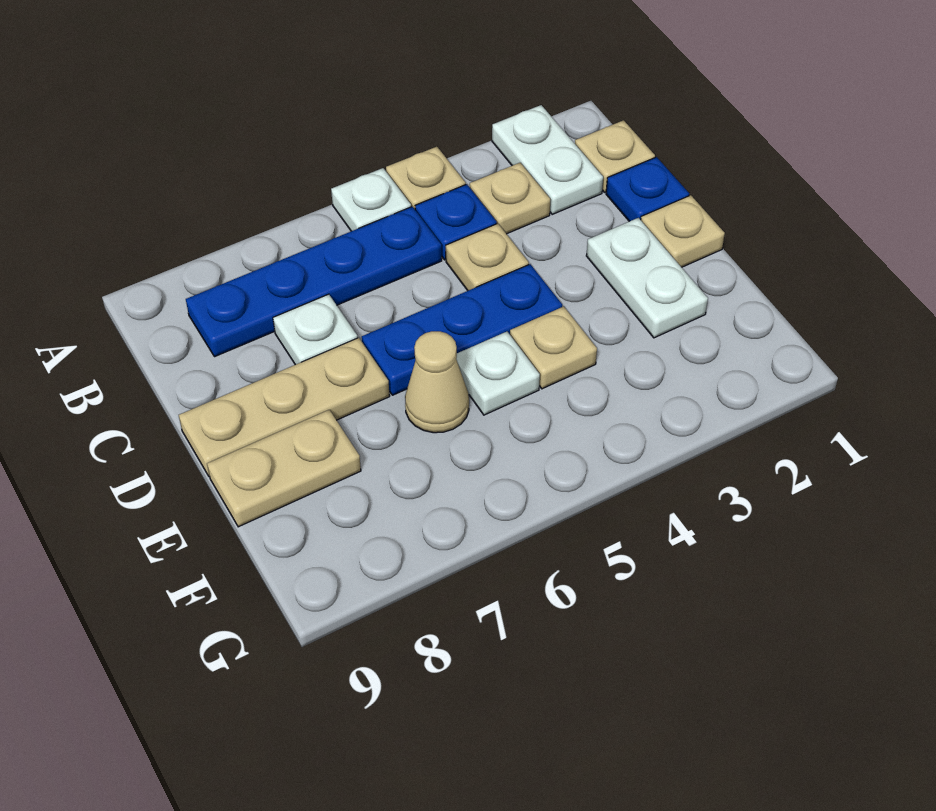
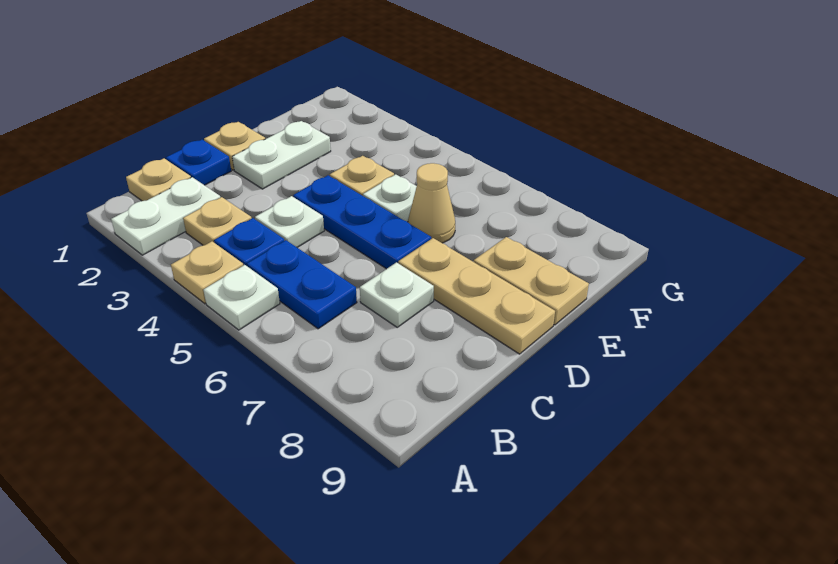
blue 1x4 plate [186,207,442,357] -> blue 1x2 plate [247,240,357,329]
tan 1x1 plate [446,224,529,291] -> white 1x1 plate [255,196,324,247]

